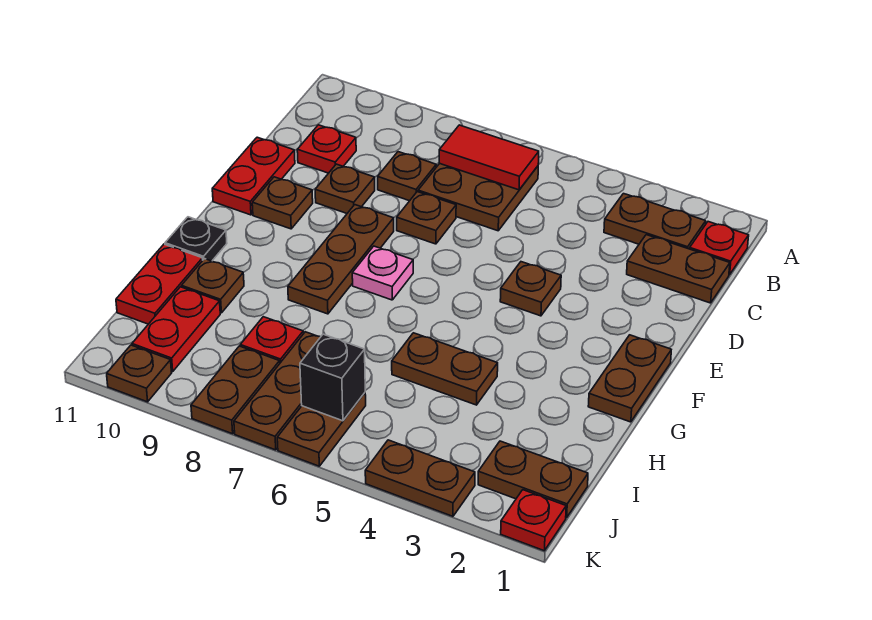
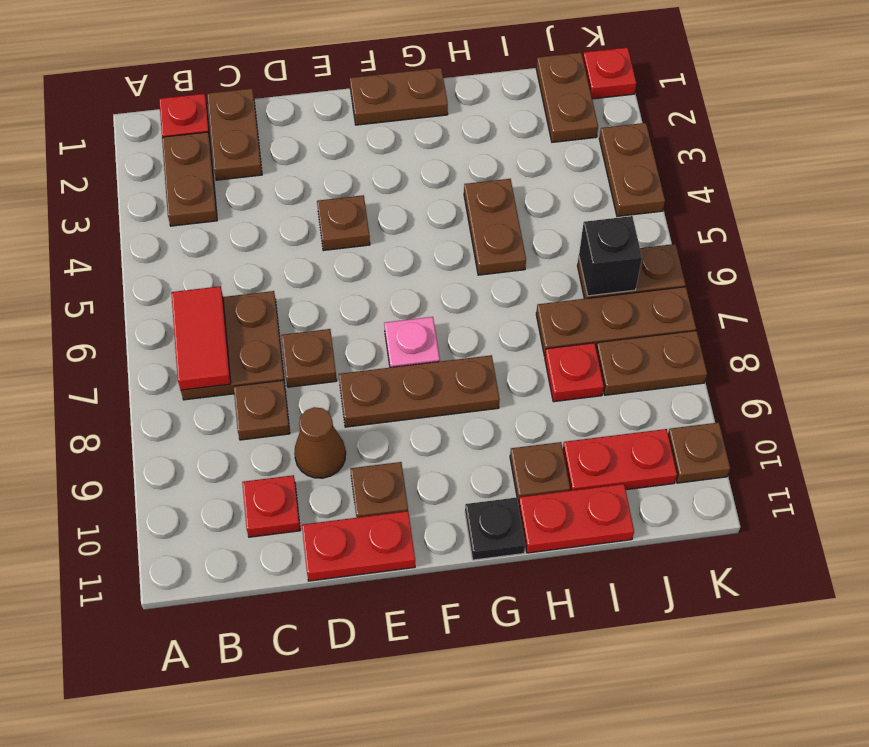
brown 1x1 plate [315,164,375,213] -> brown 1x1 cone [294,407,346,478]

